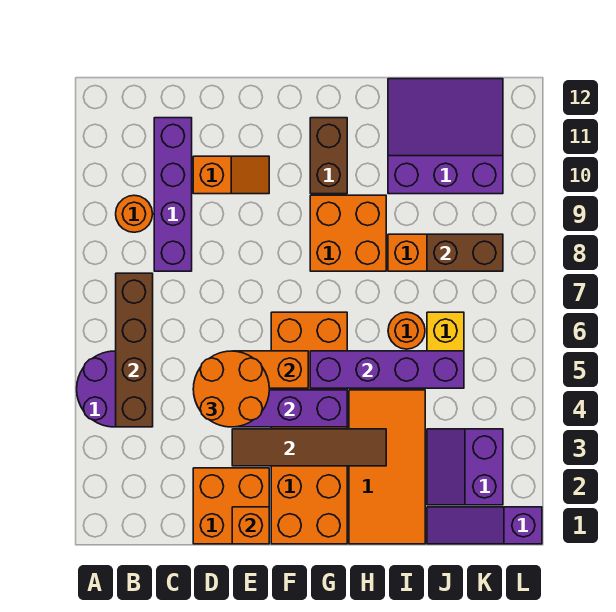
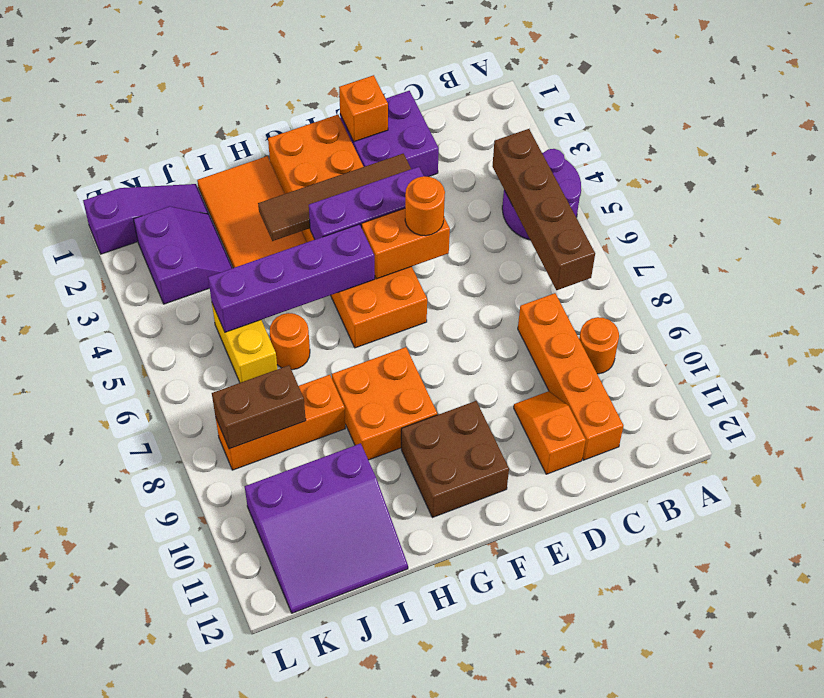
purple 1x4 brick [154,118,192,271] -> orange 1x4 brick [518,293,624,460]
orange 2x2 brick [193,468,269,544] -> purple 2x2 brick [340,91,439,177]
orange 2x2 round brick [193,351,269,427] -> orange 1x1 round brick [405,176,445,236]
orange 1x2 slope [193,156,269,194] -> orange 1x2 slope turned to [514,391,586,474]
brown 1x2 brick [310,118,347,194] -> brown 2x2 brick [401,401,509,518]

